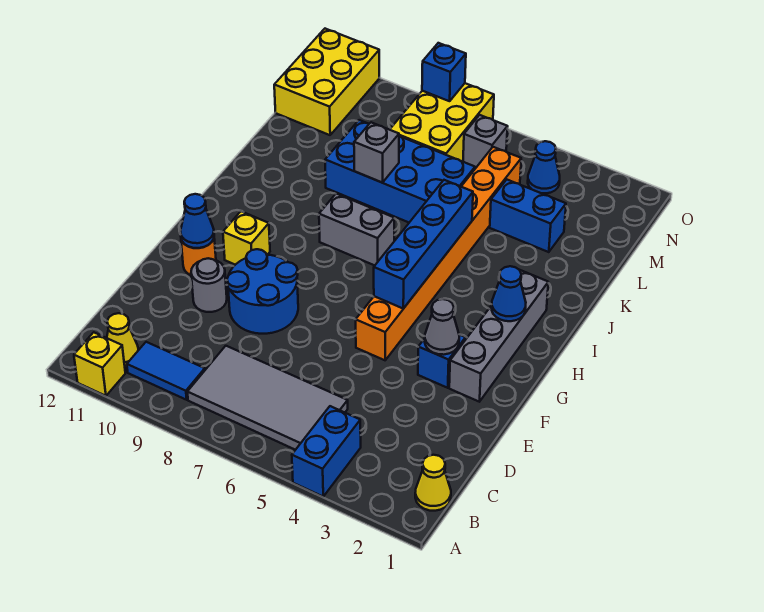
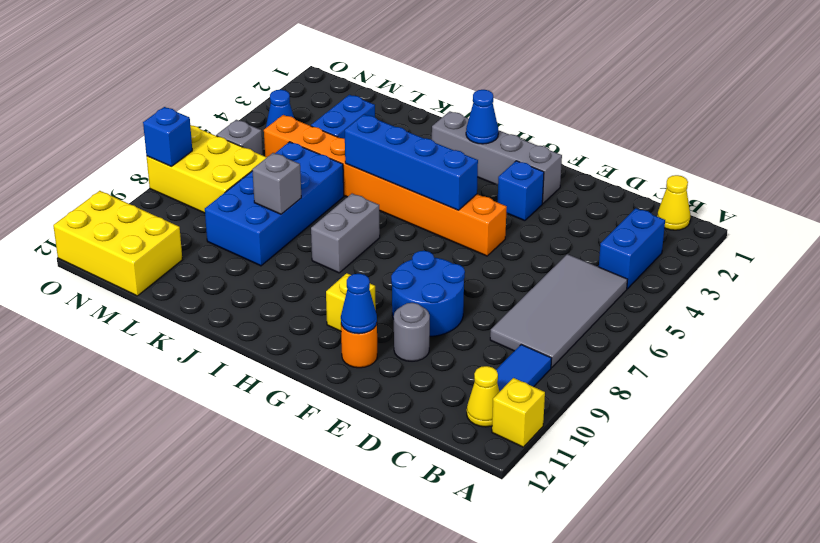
blue 1x2 brick [292,406,361,496] -> blue 1x2 brick turned to [599,208,665,289]
grey 1x1 cone [425,299,459,355] -> none

